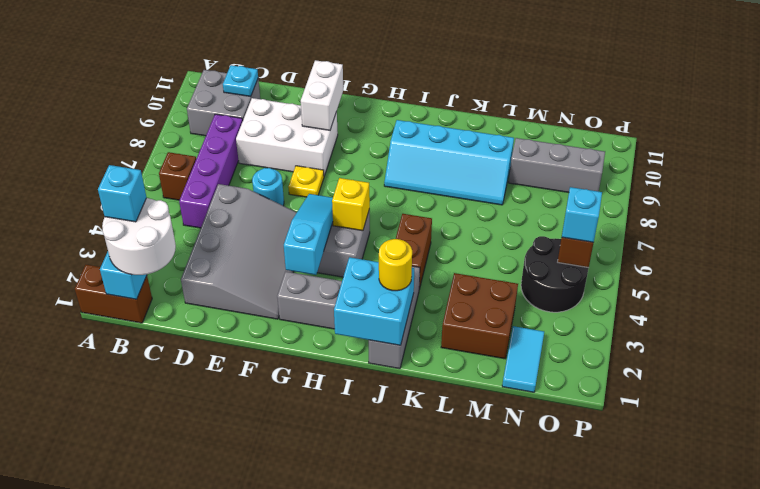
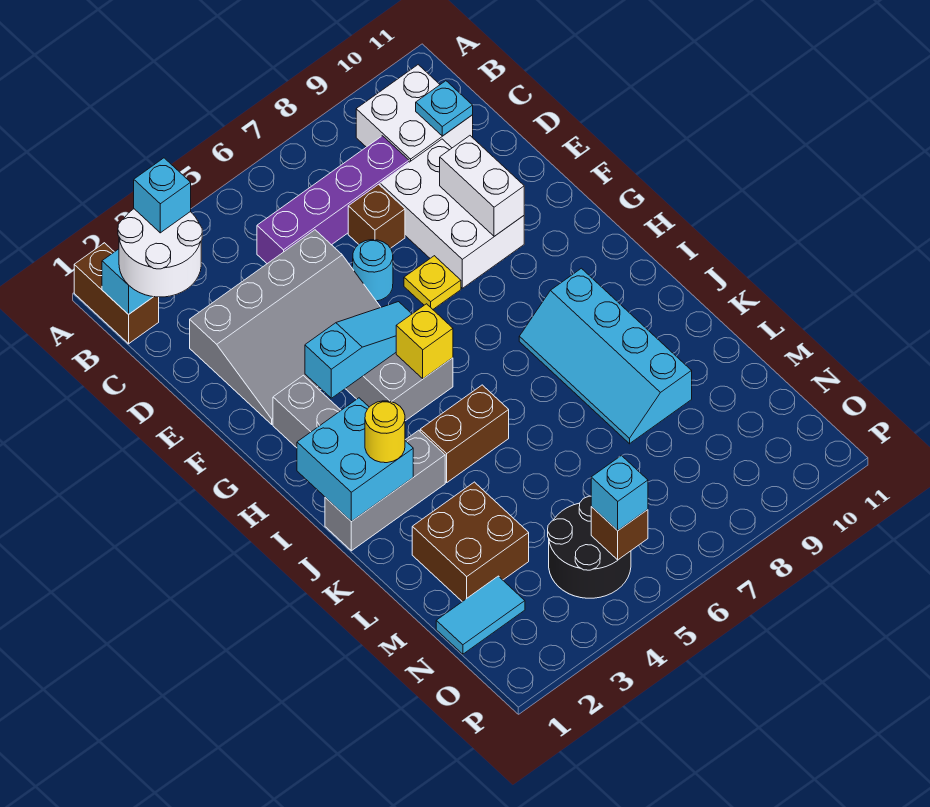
brown 1x1 brick [159,152,196,200] -> brown 1x1 brick moved to [348,184,405,248]
grey 2x2 brick [187,70,260,136] -> white 2x2 brick [356,65,473,162]
white 1x2 brick [301,60,343,130] -> white 1x2 brick turned to [440,136,524,236]
grey 1x3 brick [509,138,605,192] -> none

